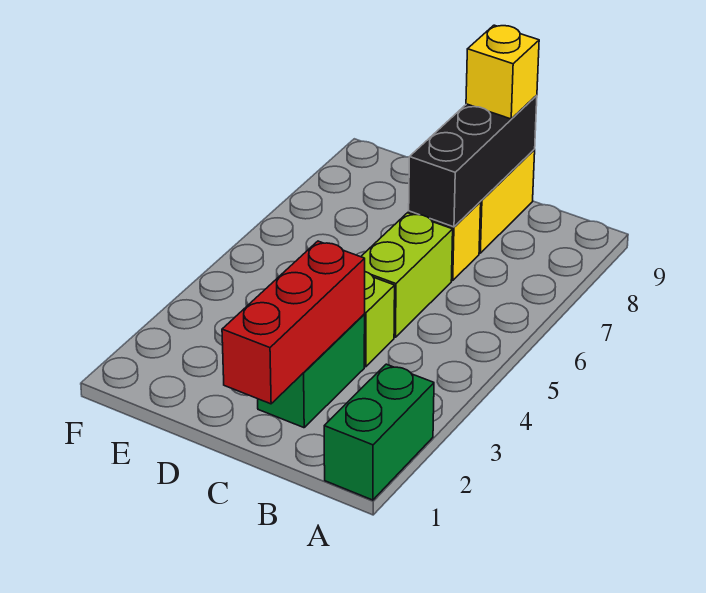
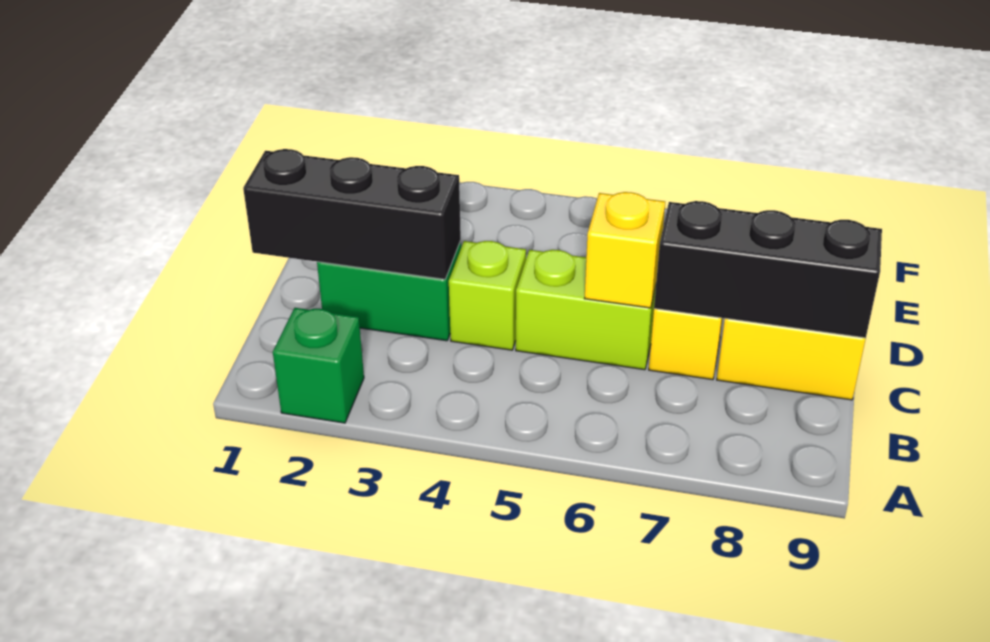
green 1x2 brick [324,364,434,500] -> green 1x1 brick [273,308,364,423]
red 1x3 brick [222,241,365,404] -> black 1x3 brick [243,149,461,279]
yellow 1x1 brick [466,25,539,119] -> yellow 1x1 brick moved to [584,192,665,308]

